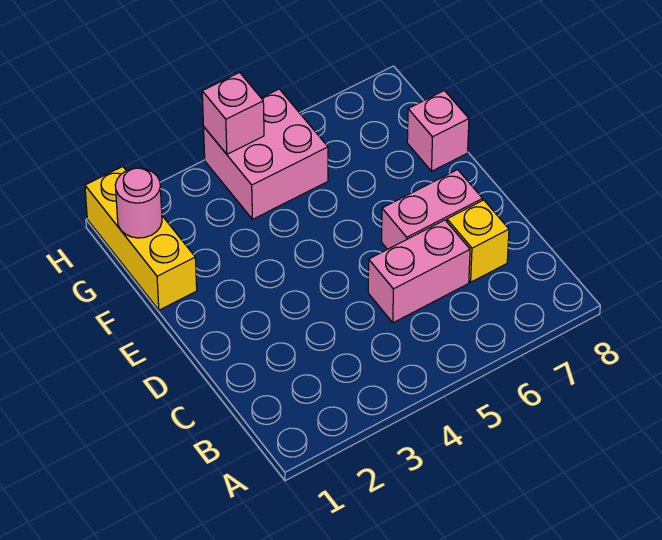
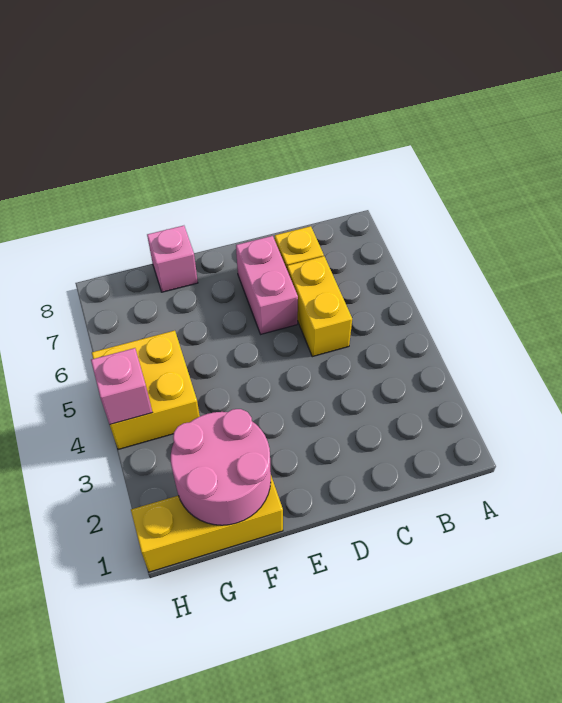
pink 1x2 brick [368,220,470,323] -> yellow 1x2 brick [287,256,352,357]
pink 1x1 round brick [115,168,162,238] -> pink 2x2 round brick [171,409,271,525]
pink 2x2 brick [204,89,328,219] -> yellow 2x2 brick [92,331,200,449]

